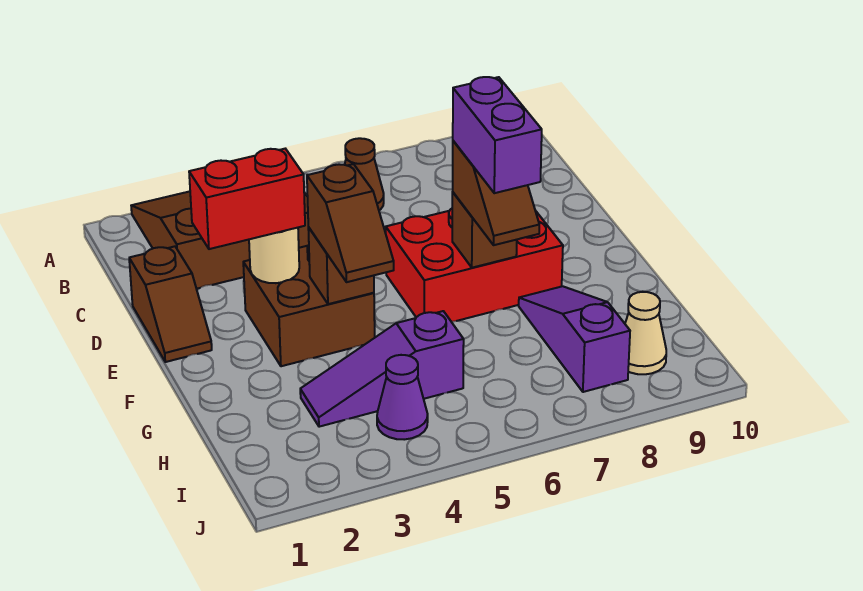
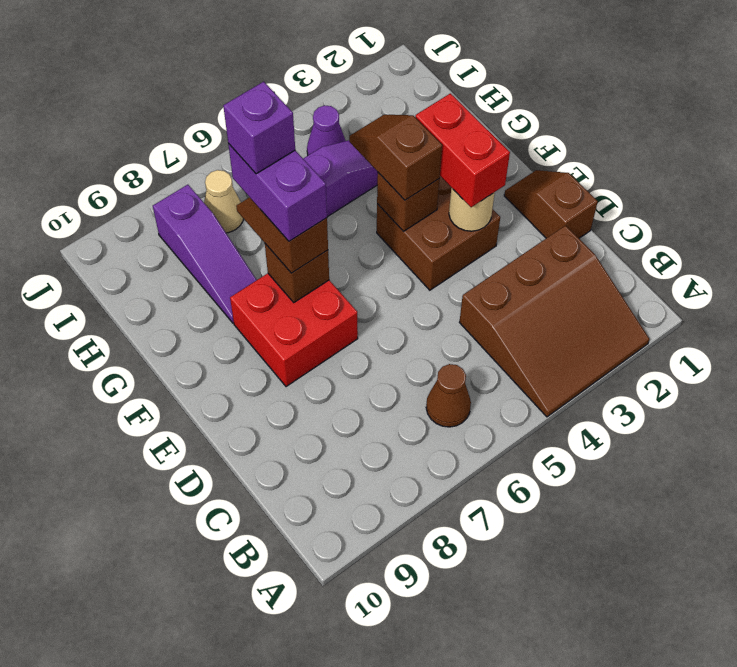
red 1x2 brick [189,149,305,249] -> red 1x2 brick turned to [415,93,510,207]
red 2x3 brick [386,209,563,322] -> red 2x2 brick [230,273,358,387]
none -> purple 1x1 brick [223,82,295,174]
tan 1x1 cone [625,292,666,374] -> tan 1x1 cone moved to [204,170,243,233]

